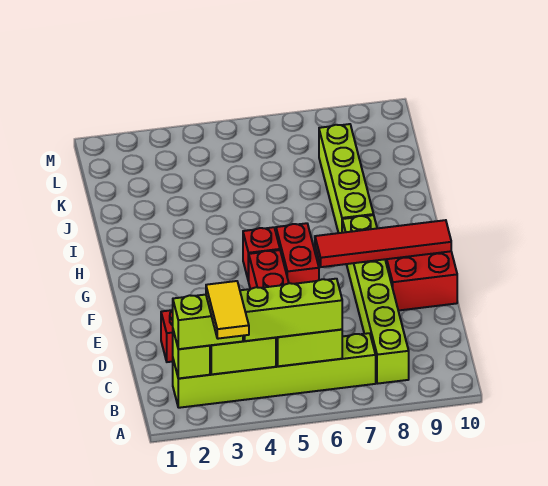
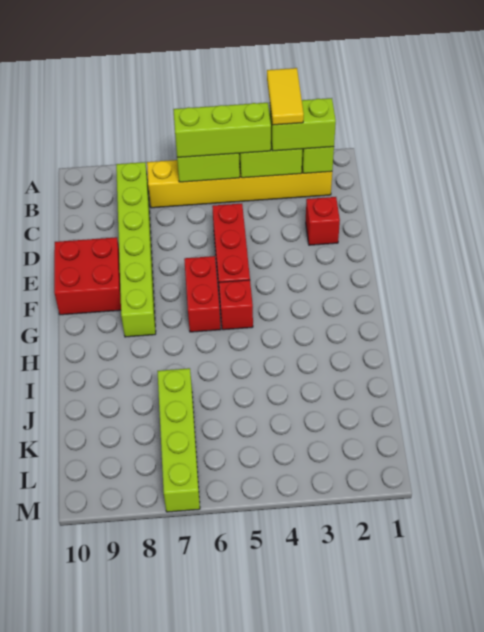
lime 1x6 brick [173,333,376,408] -> yellow 1x6 brick [147,160,332,208]
red 1x4 tile [315,220,451,267] -> none
lime 1x4 brick [319,124,374,233] -> lime 1x4 brick moved to [157,368,200,512]

